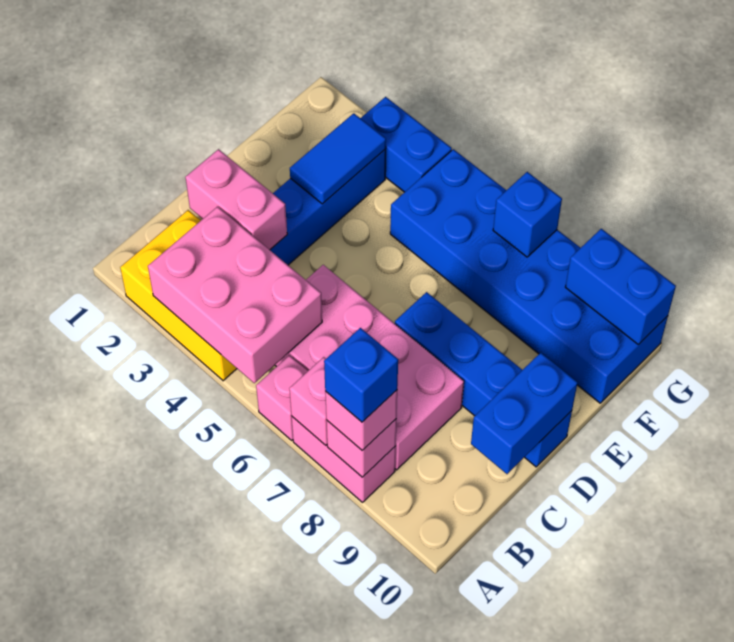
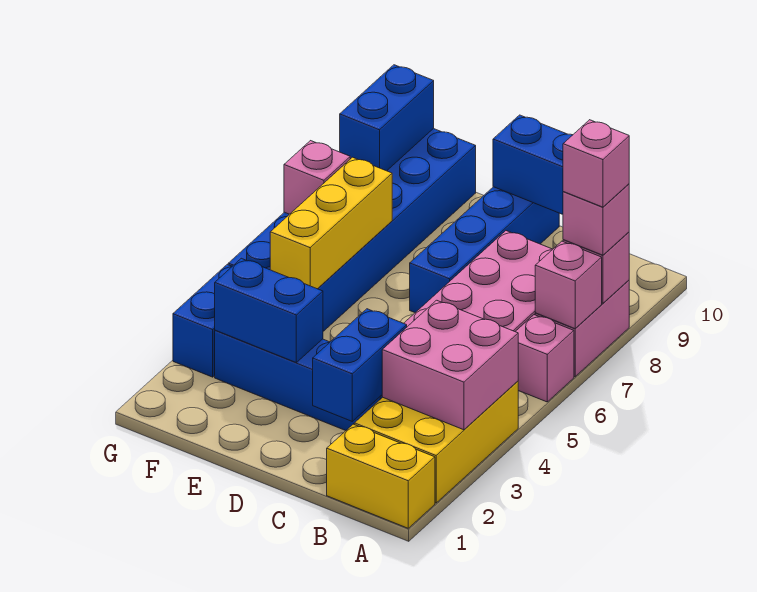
none -> yellow 1x2 brick [327,424,435,528]
pink 2x3 brick [148,207,322,383] -> pink 2x2 brick [382,300,518,430]
blue 1x1 brick [324,328,398,422] -> pink 1x1 brick [563,120,629,207]
pink 1x2 brick [185,149,287,250] -> blue 1x2 brick [313,309,407,421]
blue 1x2 tile [290,113,386,204] -> blue 1x2 brick [215,258,323,362]
none -> yellow 1x3 brick [270,157,392,289]
blue 1x1 brick [493,172,562,257] -> pink 1x1 brick [284,141,350,214]

